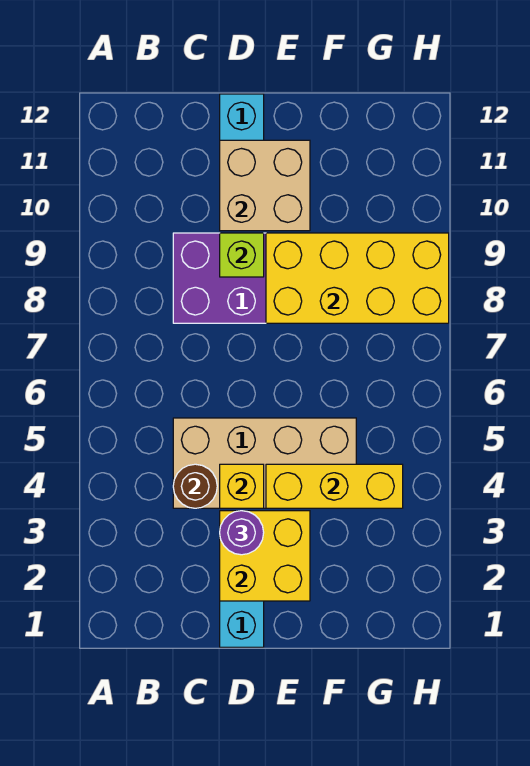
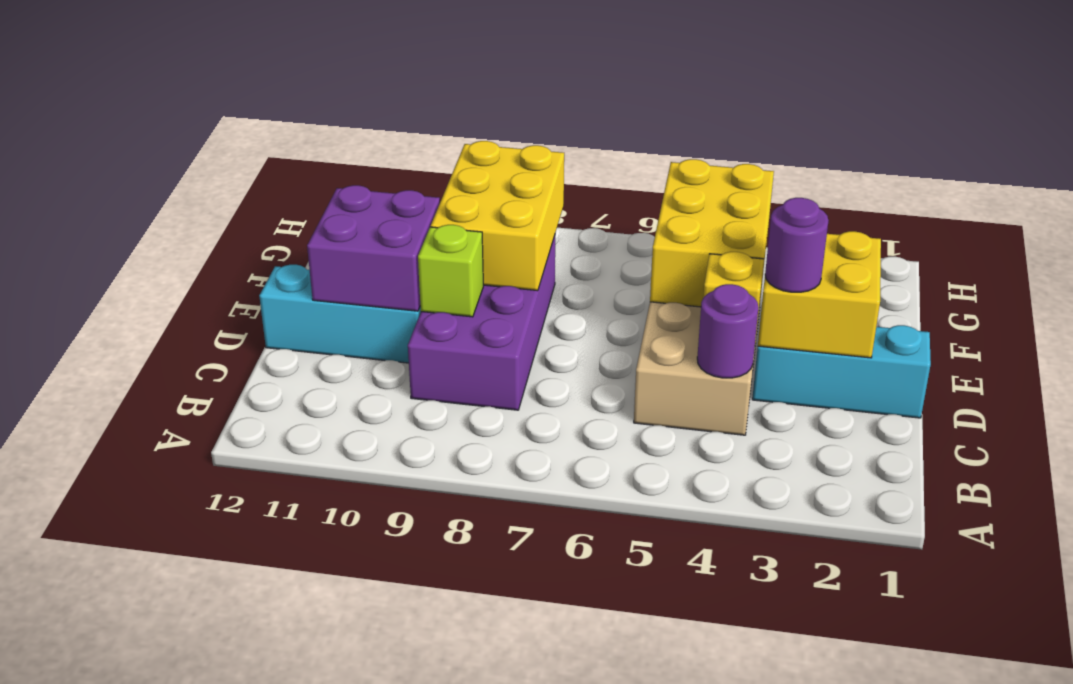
brown 1x1 round brick [173,464,217,508] -> purple 1x1 round brick [697,284,758,378]
tan 2x2 brick [220,140,310,231] -> purple 2x2 brick [307,185,440,311]
yellow 1x3 brick [266,464,403,508] -> yellow 2x3 brick [650,159,774,307]
yellow 2x4 brick [266,233,449,323] -> yellow 2x3 brick [431,141,564,291]

